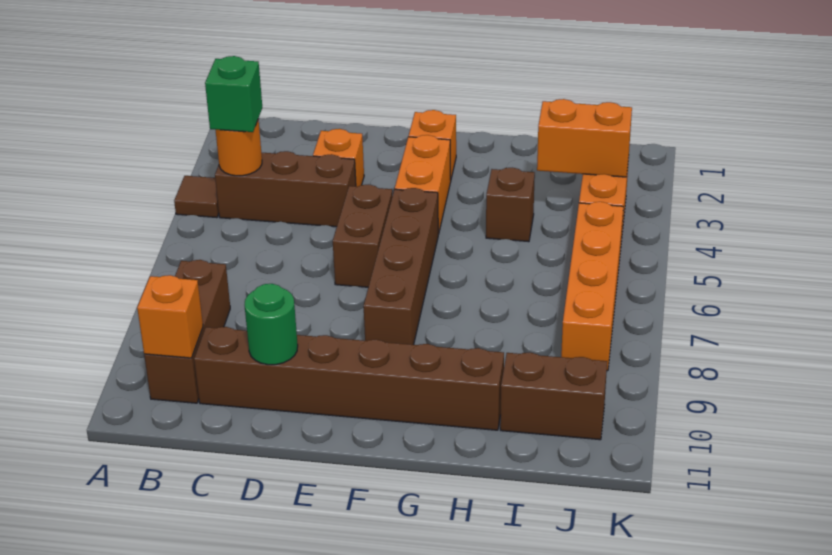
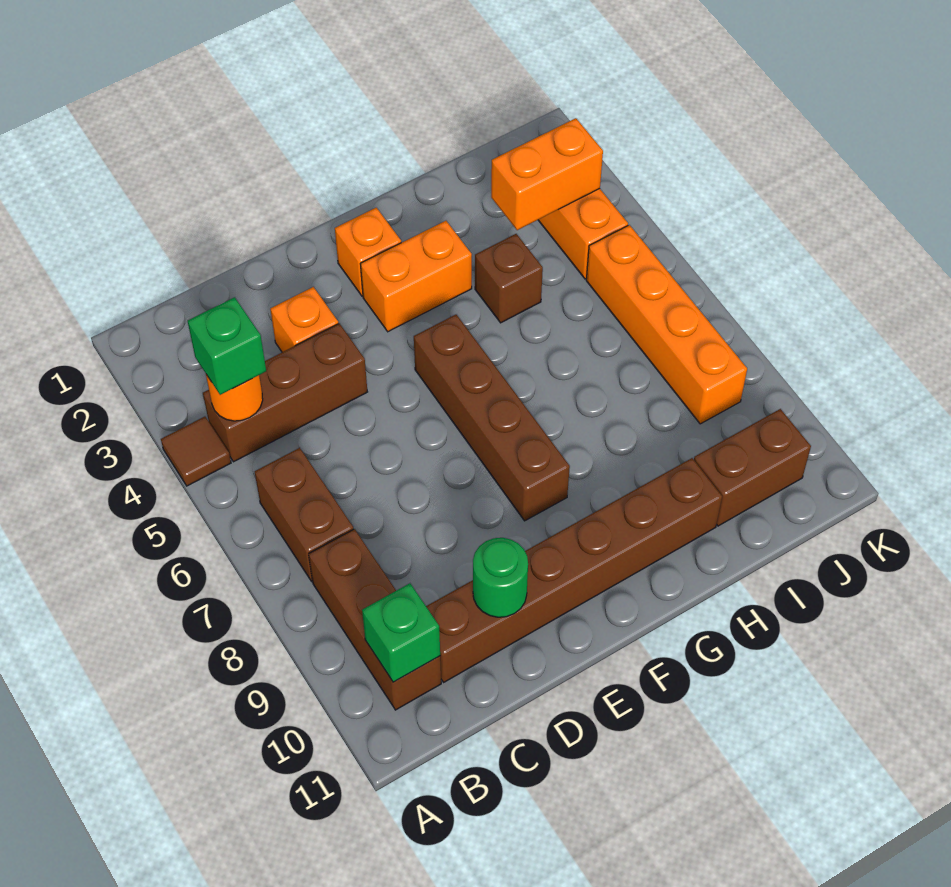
orange 1x1 brick [137,275,203,358] -> green 1x1 brick [362,583,440,682]
brown 1x2 brick [333,184,392,287] -> brown 1x2 brick moved to [255,448,353,581]
orange 1x2 brick [395,135,451,234] -> orange 1x2 brick turned to [361,221,472,332]

